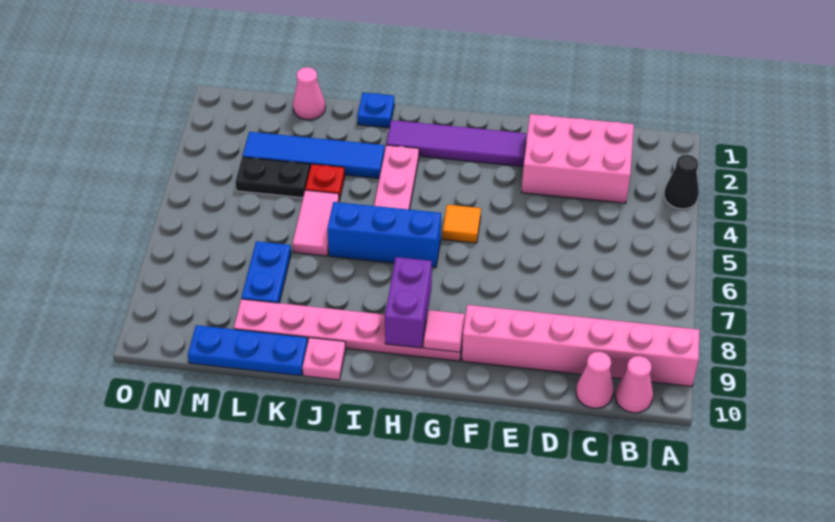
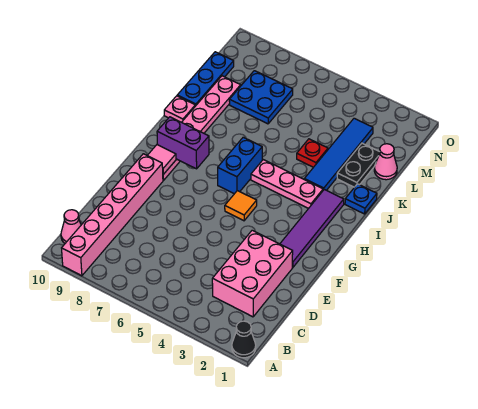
black 1x1 cone [664,155,699,209] -> black 1x1 cone moved to [232,321,256,358]
pink 1x1 cone [576,352,614,408] -> none
blue 1x3 brick [327,202,441,268] -> blue 1x2 brick [218,137,262,194]
pink 1x2 tile [292,190,339,256] -> none
black 1x2 plate [235,157,310,198] -> black 1x2 plate moved to [337,143,380,187]
blue 1x2 plate [242,241,291,303] -> blue 2x2 plate [229,71,293,124]

